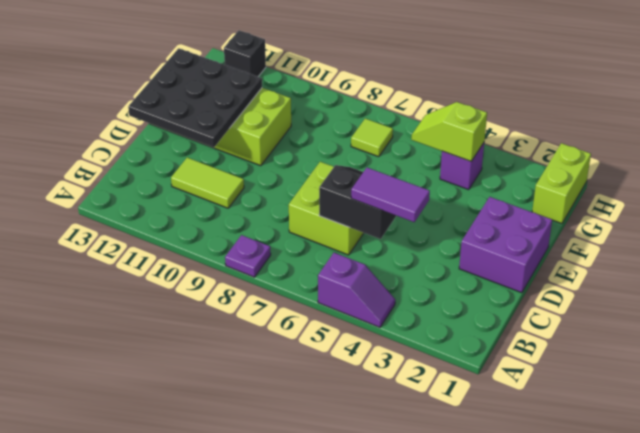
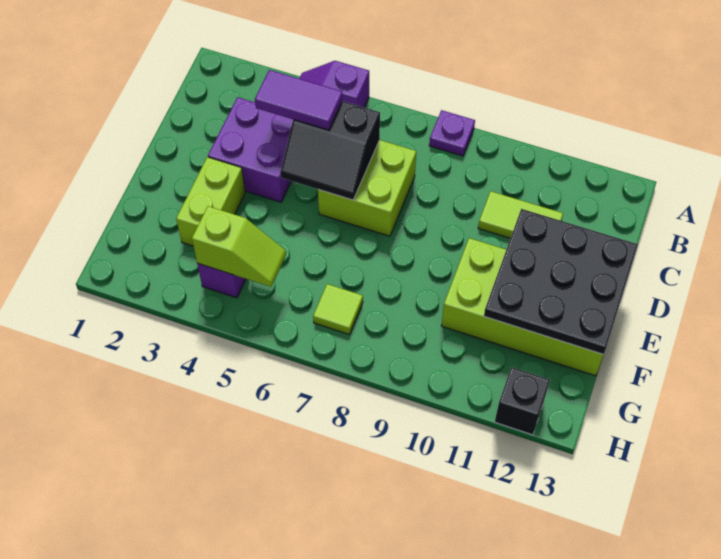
purple 2x2 brick [459,197,552,293] -> purple 2x2 brick moved to [208,97,293,202]
lime 1x2 brick [532,143,591,224] -> lime 1x2 brick moved to [176,157,245,246]

